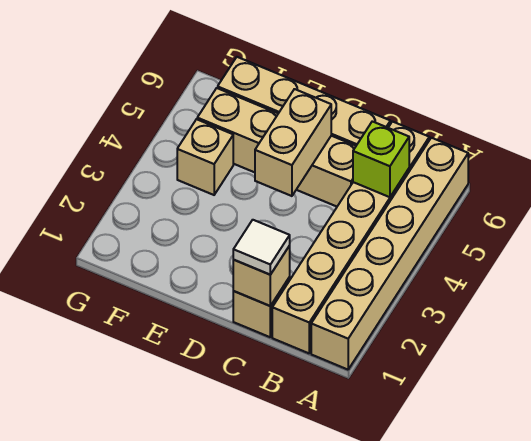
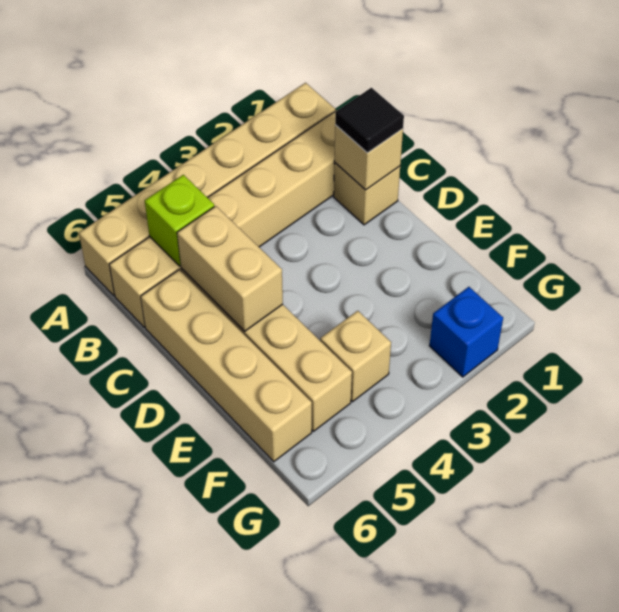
white 1x1 tile [233,220,290,275] -> black 1x1 tile [335,88,404,153]
tan 1x2 brick [255,89,331,196] -> tan 1x2 brick turned to [177,206,283,331]
none -> blue 1x1 brick [429,287,503,377]

